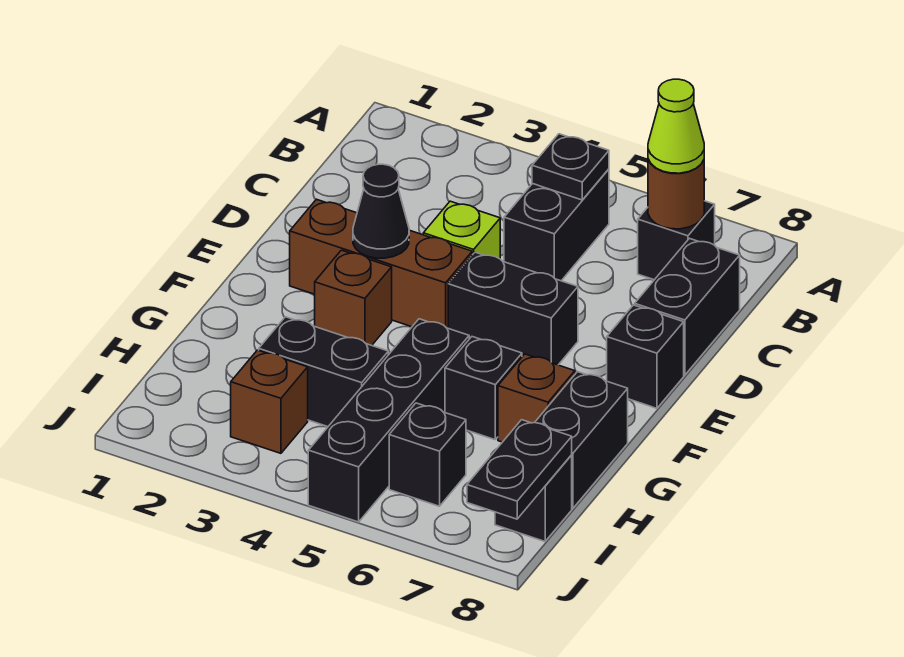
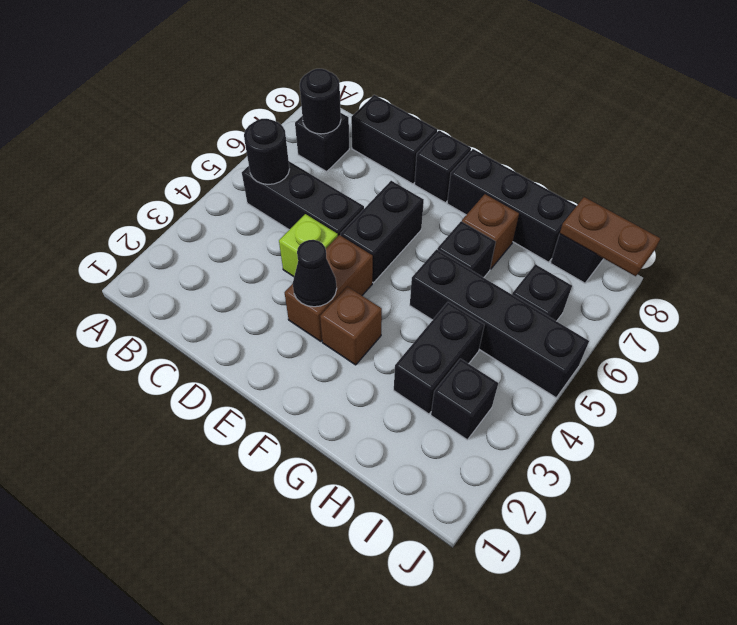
black 1x2 brick [504,169,609,281] -> black 1x3 brick [242,161,364,236]
black 1x1 plate [532,134,609,200] -> black 1x1 round brick [244,119,289,184]
brown 1x1 round brick [648,159,704,229] -> black 1x1 round brick [300,69,341,134]
lime 1x1 cone [648,79,704,173] -> none
brown 1x3 brick [290,199,472,328] -> brown 1x2 brick [285,235,373,341]
black 1x2 brick [535,372,628,508] -> black 1x3 brick [447,149,577,262]
brown 1x1 brick [231,350,308,453] -> black 1x1 brick [431,359,498,440]
black 1x2 plate [467,420,572,519] -> brown 1x2 plate [560,197,660,276]

